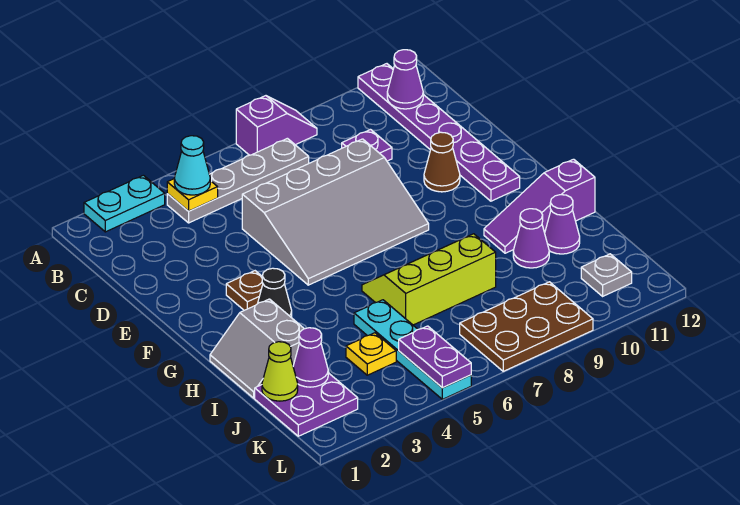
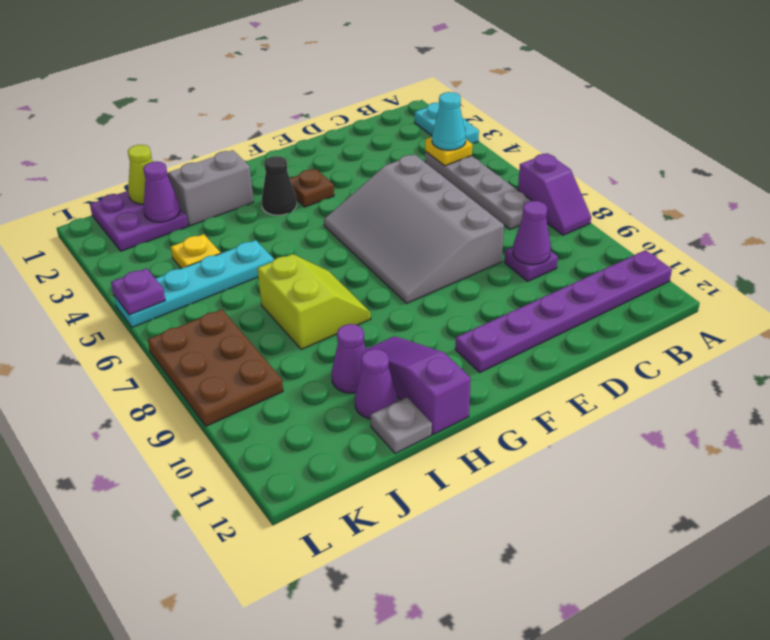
purple 1x1 cone [387,50,423,109] -> purple 1x1 cone moved to [513,201,551,265]
brown 1x1 cone [424,132,460,192] -> none
lime 2x3 slope [362,234,496,325] -> lime 2x2 slope [257,254,371,349]
purple 1x2 plate [399,326,471,388] -> purple 1x1 plate [111,268,165,315]
grey 1x1 plate [581,254,632,296] -> grey 1x1 plate moved to [371,397,432,454]

